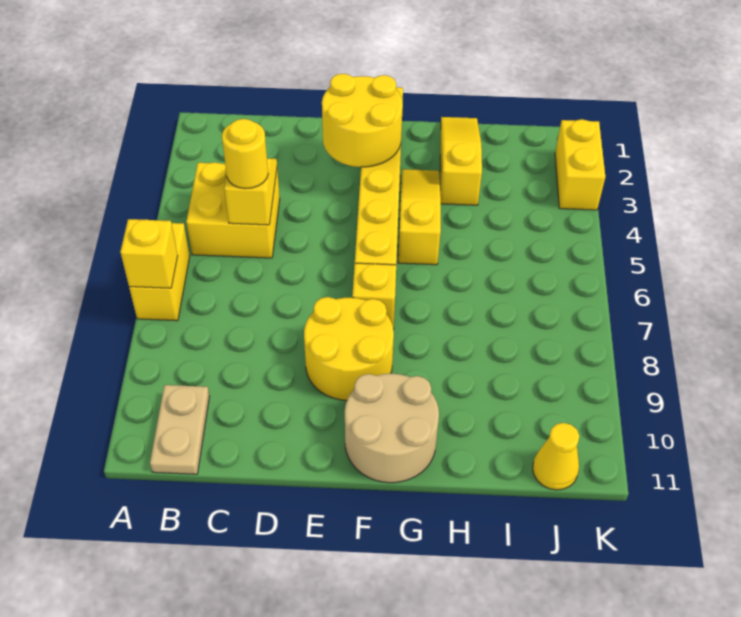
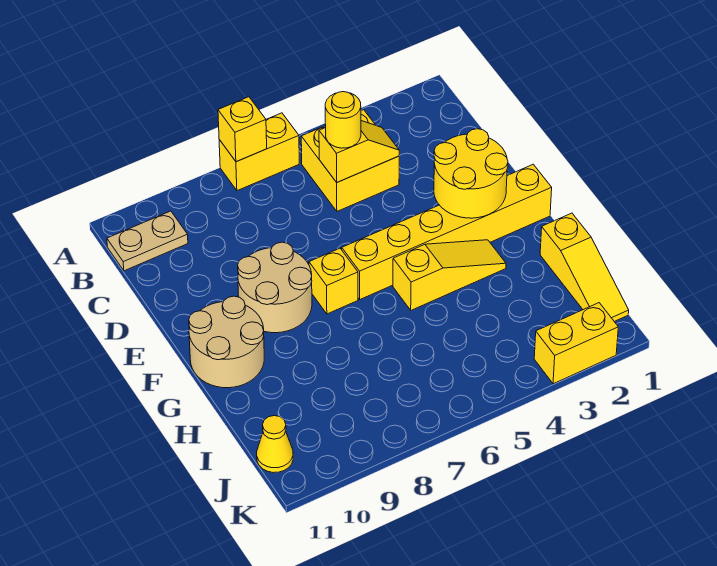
yellow 2x2 round brick [304,297,394,400] -> tan 2x2 round brick [238,242,312,333]
yellow 1x3 slope [440,117,482,205] -> yellow 1x3 slope turned to [540,213,629,322]

